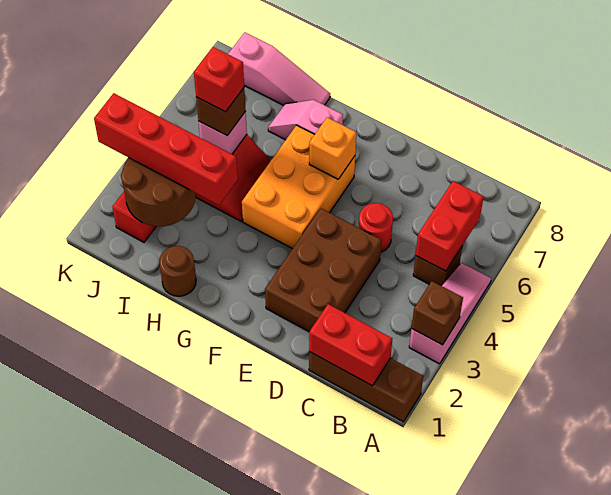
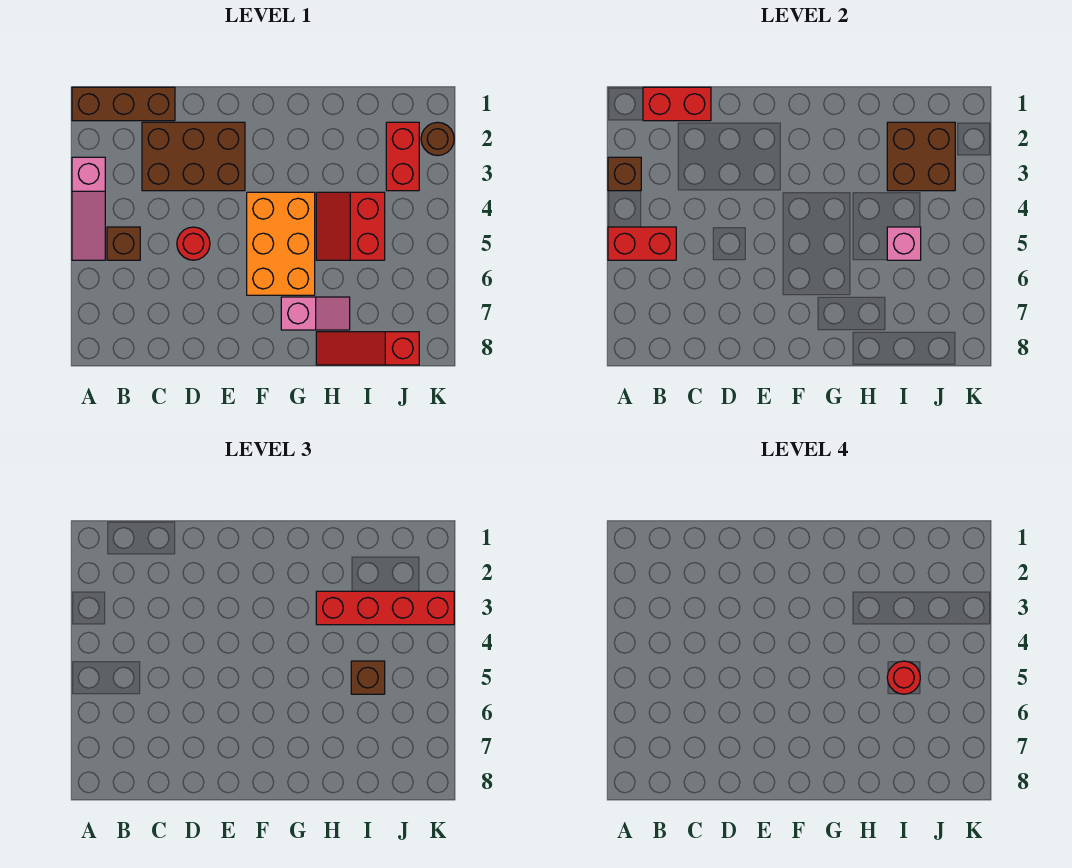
red 1x2 brick [416,181,484,271] -> red 1x2 brick turned to [608,227,676,260]
brown 2x3 brick [265,209,381,332] -> brown 2x3 brick turned to [142,122,245,191]
orange 1x1 brick [309,118,356,179] -> none
brown 1x1 round brick [159,246,196,296] -> brown 1x1 round brick moved to [421,122,454,156]
pink 1x3 slope [228,32,330,105] -> red 1x3 slope [316,332,419,365]
brown 2x2 round brick [121,158,196,226] -> brown 2x2 brick [887,122,955,191]
red 1x1 brick [194,47,244,112] -> red 1x1 round brick [887,661,920,694]

